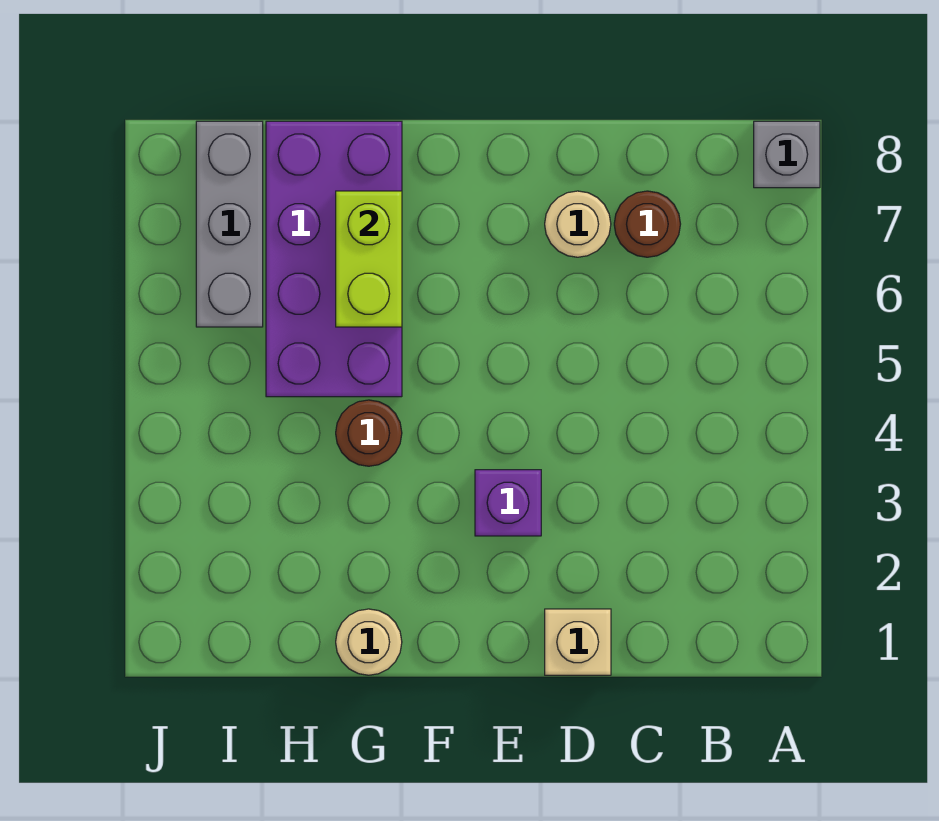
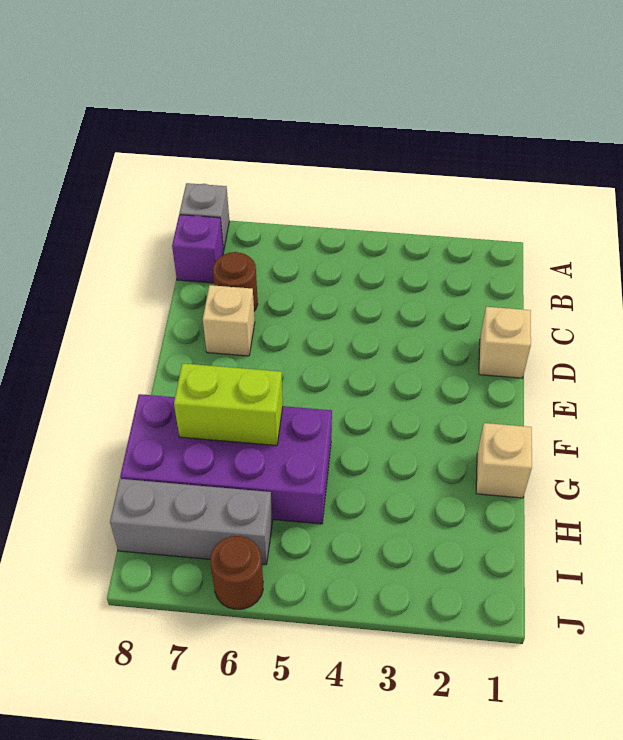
tan 1x1 round brick [545,191,611,257] -> tan 1x1 brick [203,285,255,356]
purple 1x1 brick [475,470,541,536] -> purple 1x1 brick moved to [172,215,224,283]
tan 1x1 round brick [336,609,402,675] -> tan 1x1 brick [476,423,532,498]
brown 1x1 round brick [336,400,402,466] -> brown 1x1 round brick moved to [210,536,263,609]

